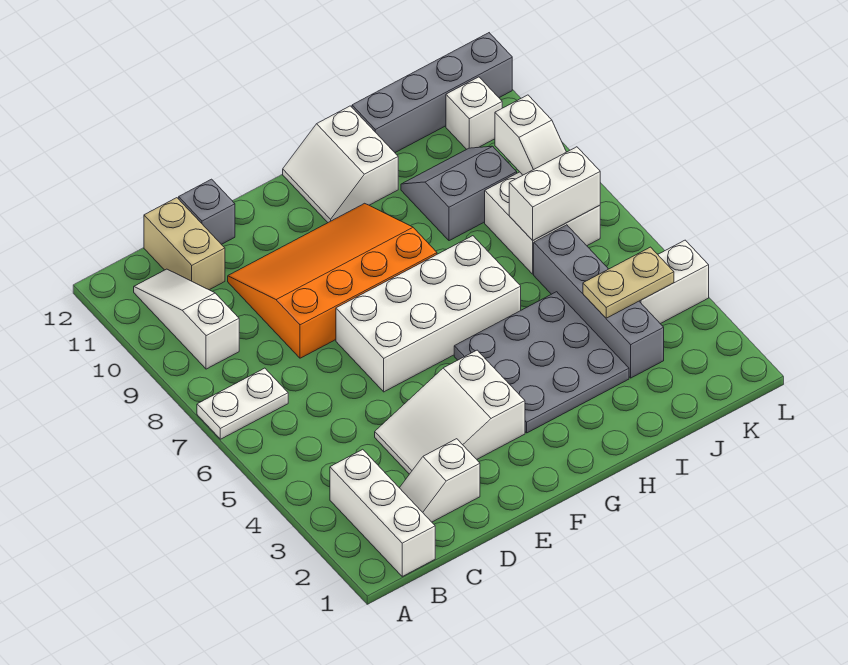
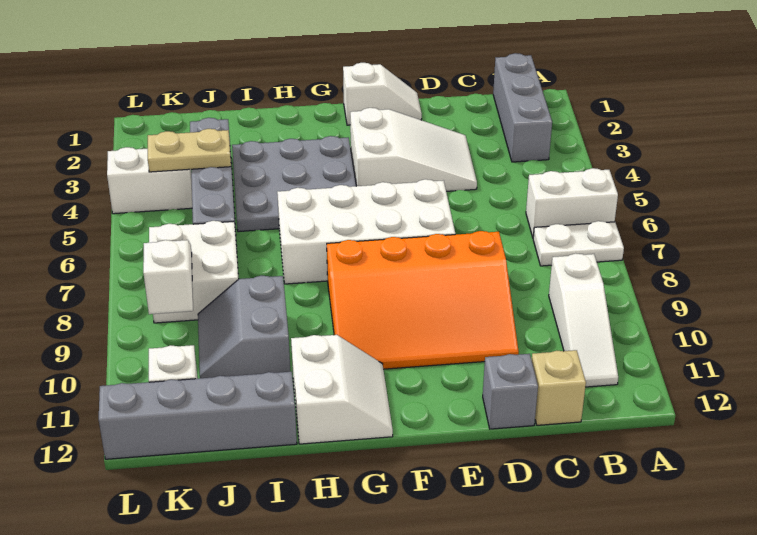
white 1x3 brick [330,449,435,576] -> grey 1x3 brick [493,53,552,162]
white 1x2 slope [400,439,480,522] -> white 1x2 slope moved to [343,63,422,125]
tan 1x2 brick [144,198,225,290] -> tan 1x1 brick [532,350,586,425]
grey 2x2 slope [401,146,517,241] -> grey 2x2 slope turned to [198,276,290,378]
white 1x2 brick [509,147,600,240] -> white 1x2 brick moved to [526,168,618,237]

